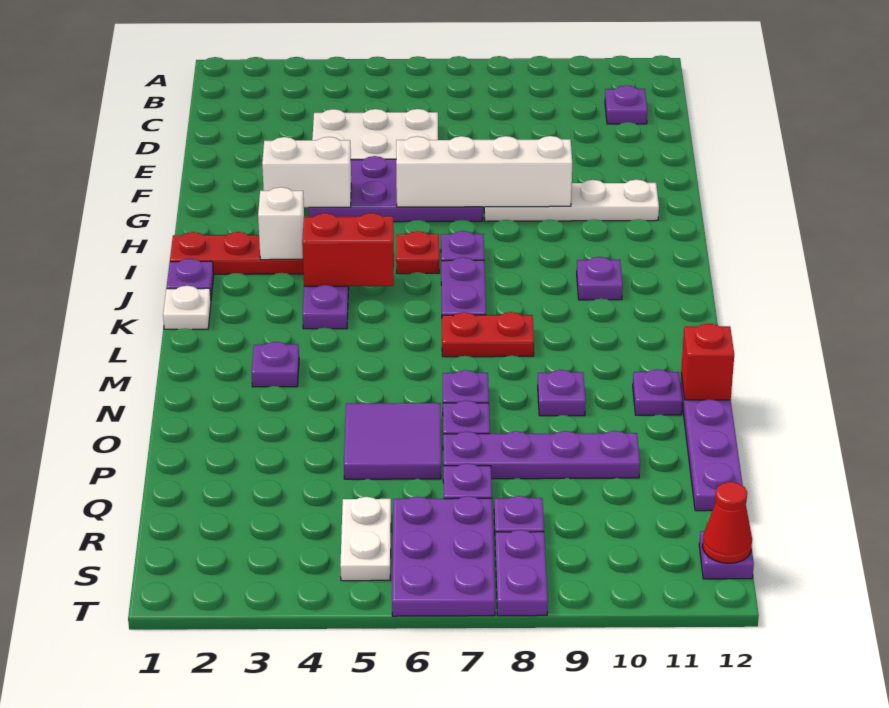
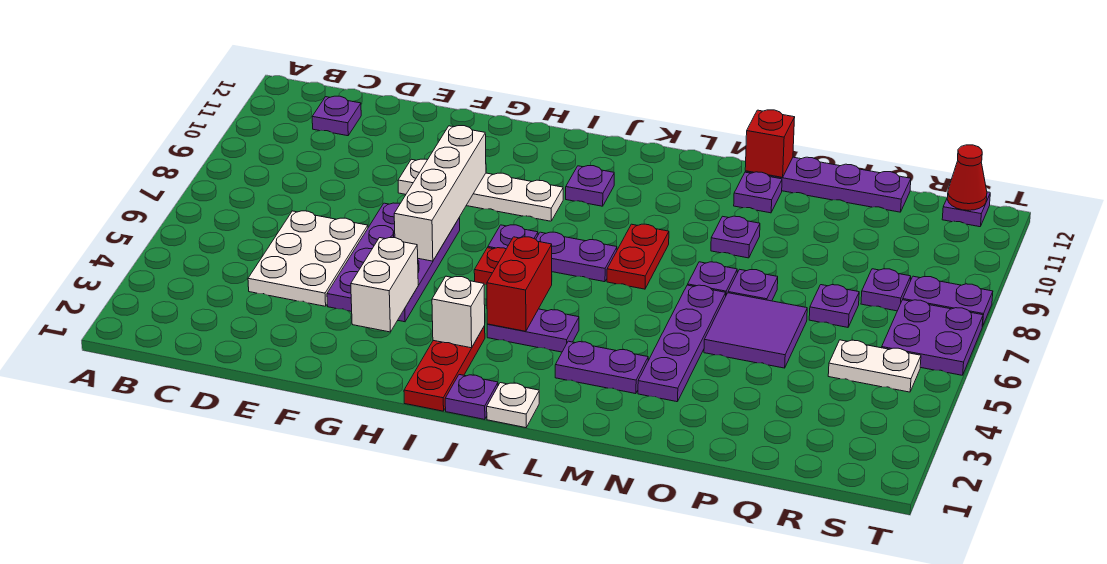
white 1x4 plate [484,180,659,221] -> white 1x4 plate turned to [398,159,563,221]
purple 1x1 plate [252,342,299,387] -> purple 1x2 plate [555,341,648,394]
purple 1x4 plate [443,431,640,479] -> purple 1x4 plate moved to [638,285,726,402]
purple 2x3 plate [392,496,495,616] -> purple 2x2 plate [882,300,983,375]

